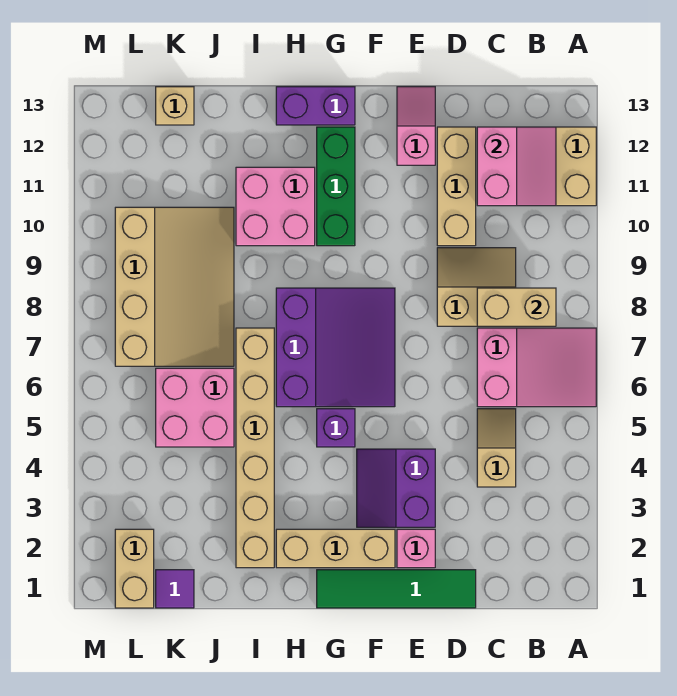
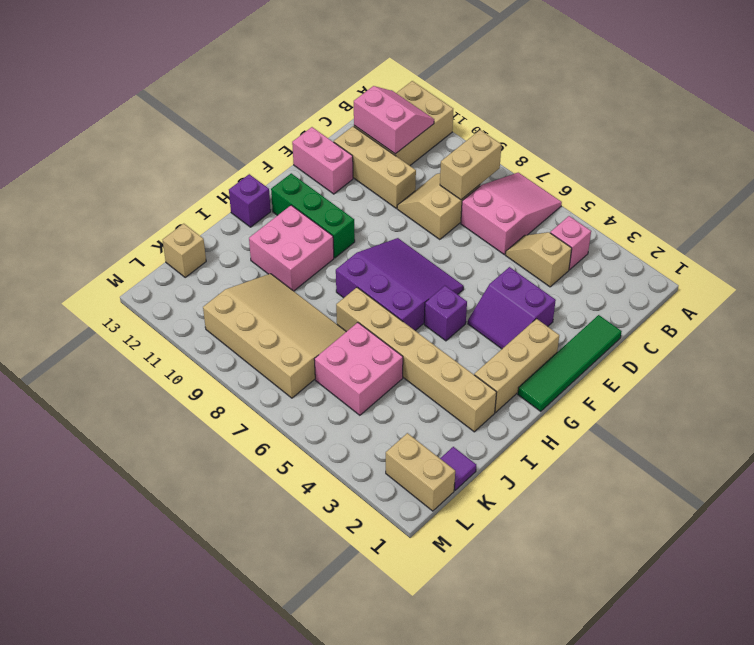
pink 1x1 brick [397,529,435,568] -> pink 1x1 brick moved to [550,216,591,270]
pink 1x2 slope [397,87,435,165] -> pink 1x2 brick [292,127,353,194]
purple 1x2 brick [276,87,355,125] -> purple 1x1 brick [229,174,271,227]

